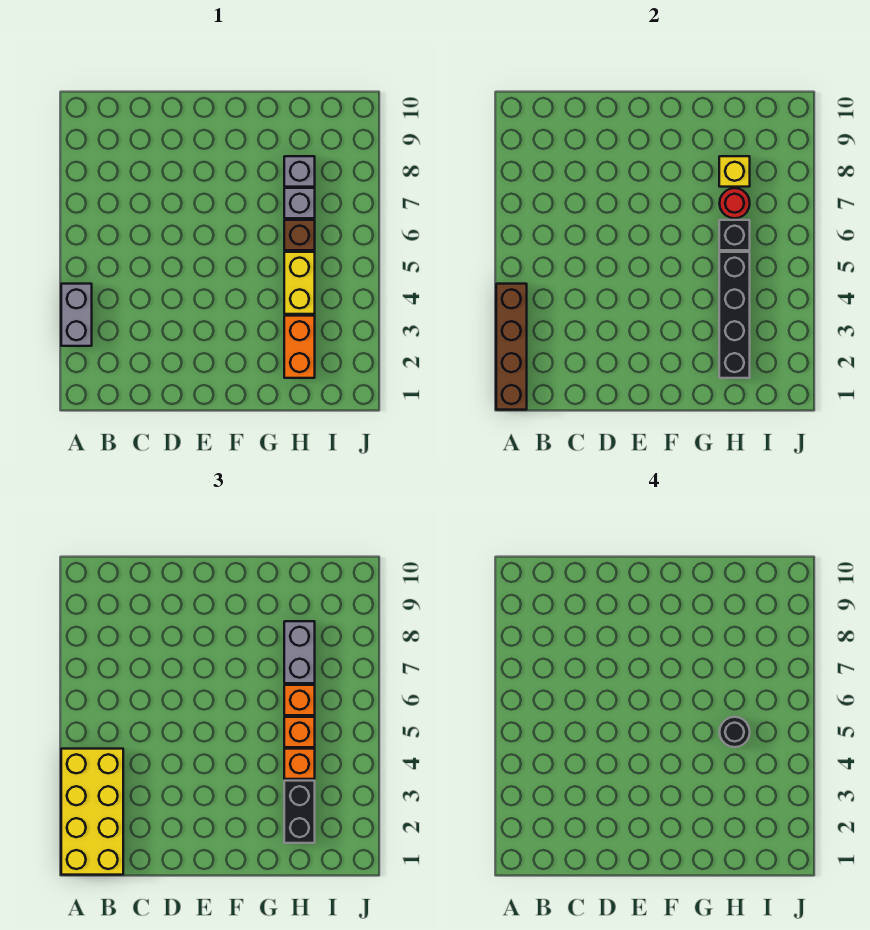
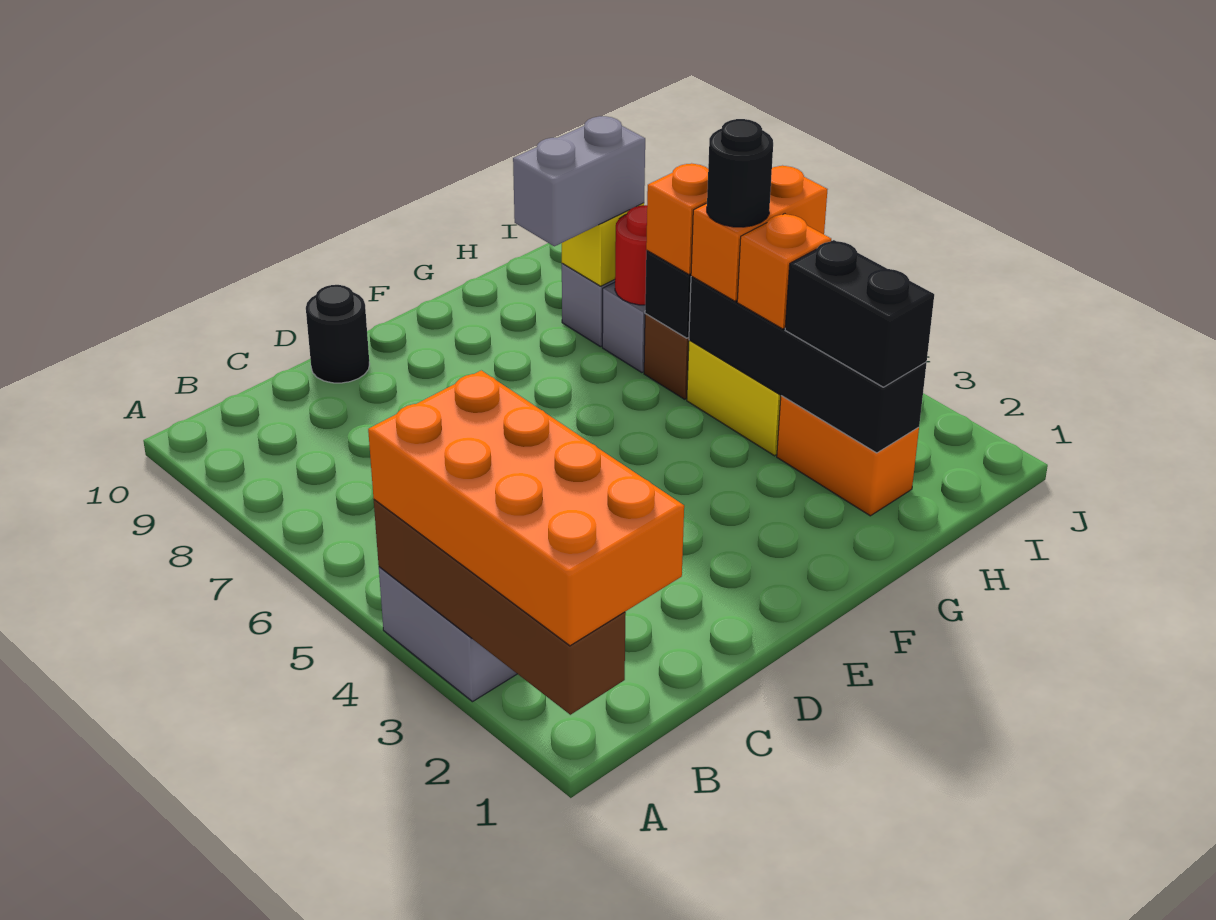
yellow 2x4 brick [61,749,123,875] -> orange 2x4 brick [368,370,684,646]
none -> black 1x1 round brick [306,285,369,383]
orange 1x1 brick [284,717,315,747] -> orange 1x2 brick [691,166,828,301]
grey 1x2 brick [284,621,315,683] -> grey 1x2 brick turned to [513,116,645,246]

